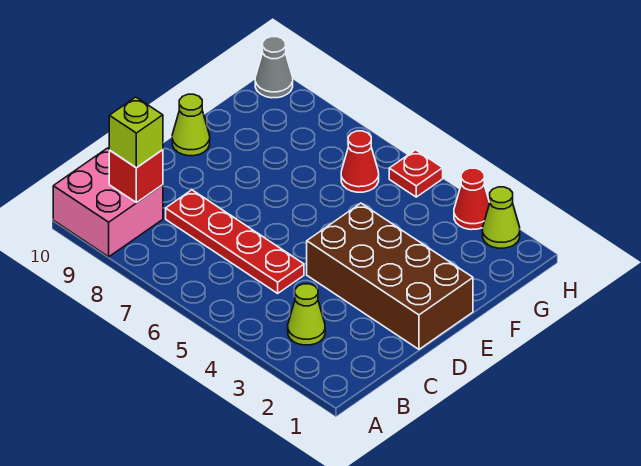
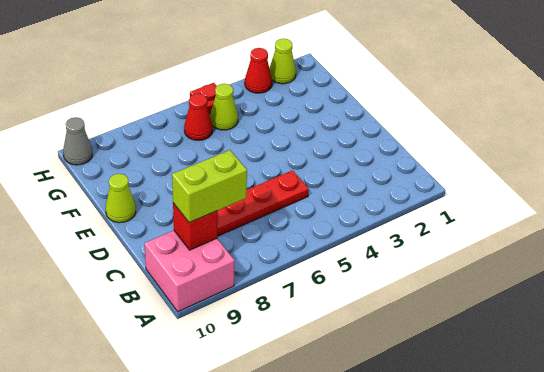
lime 1x1 cone [288,284,325,345] -> lime 1x1 cone moved to [210,84,238,130]
lime 1x1 brick [109,97,163,168] -> lime 1x2 brick [172,150,247,223]
brown 2x4 brick [307,203,473,349] -> none

